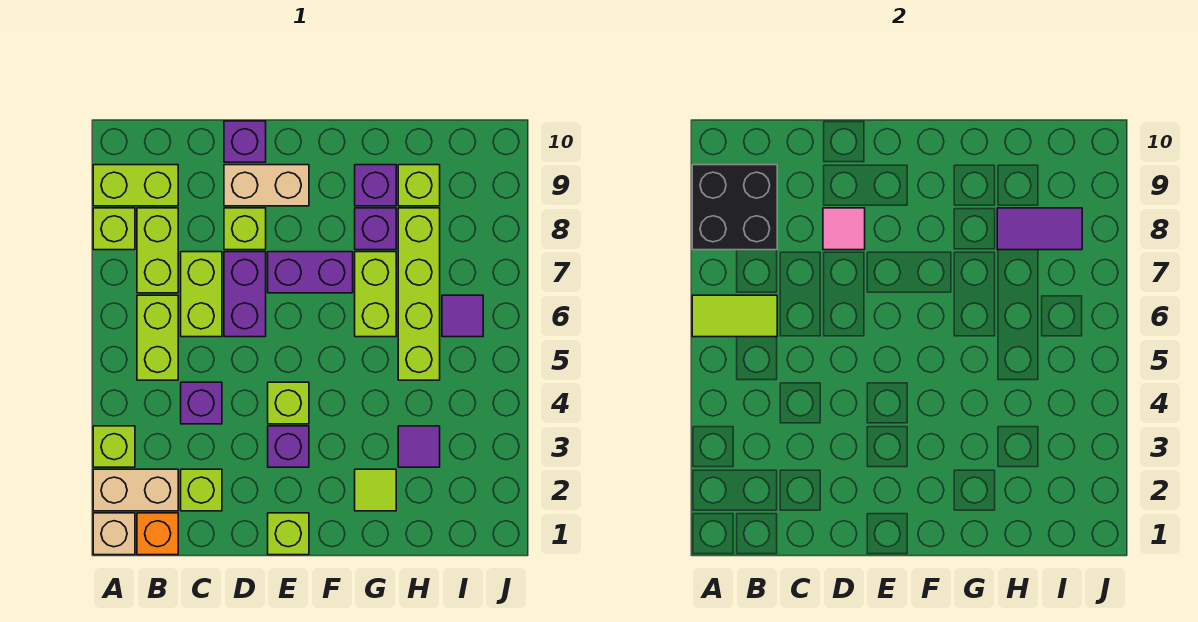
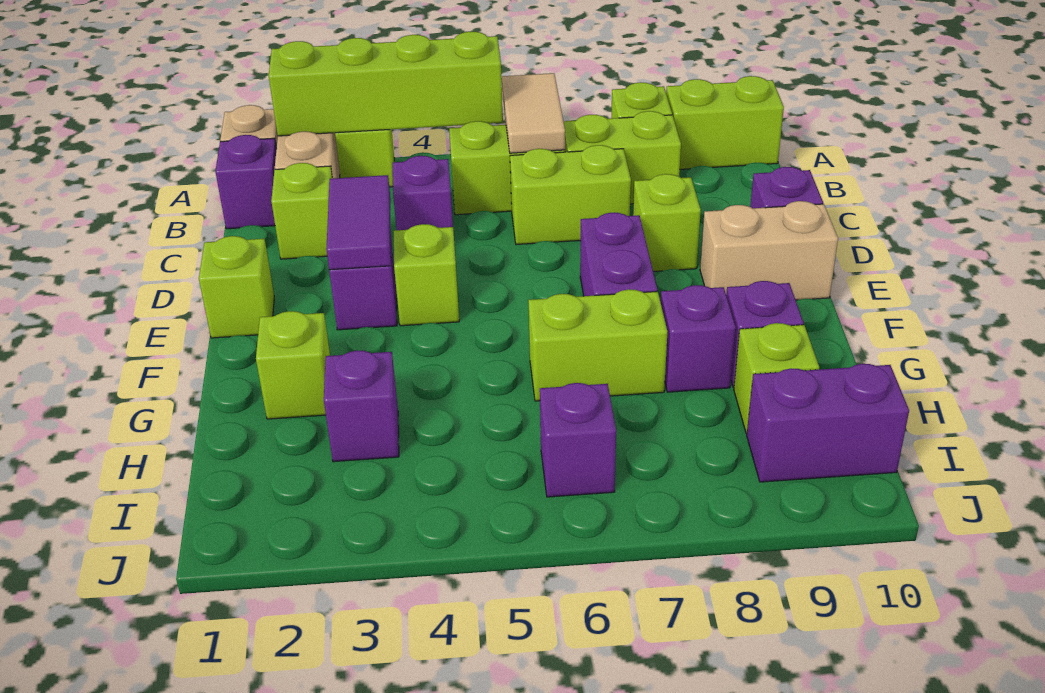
lime 1x2 tile [692,295,777,337] -> tan 1x2 tile [502,73,565,153]
black 2x2 brick [692,165,777,250] -> none
lime 1x2 brick [93,165,178,206] -> lime 1x2 brick turned to [666,76,784,169]
orange 1x1 brick [137,513,178,555] -> purple 1x1 brick [215,135,276,229]
purple 1x2 brick [224,252,266,337] -> purple 1x2 brick moved to [747,364,909,482]
pink 1x1 tile [823,208,865,250] -> none
tan 1x2 brick [224,165,309,206] -> tan 1x2 brick turned to [700,201,838,300]
lime 1x1 tile [355,469,396,511] -> lime 1x1 brick [256,311,330,419]
purple 1x1 tile [398,426,440,467] -> purple 1x1 brick [324,350,399,462]
lime 1x4 brick [398,208,440,380] -> lime 1x4 brick moved to [269,32,503,136]
purple 1x2 tile [997,208,1082,250] -> purple 1x2 tile moved to [326,175,391,270]
purple 1x1 tile [442,295,483,337] -> purple 1x1 brick [540,383,616,497]

